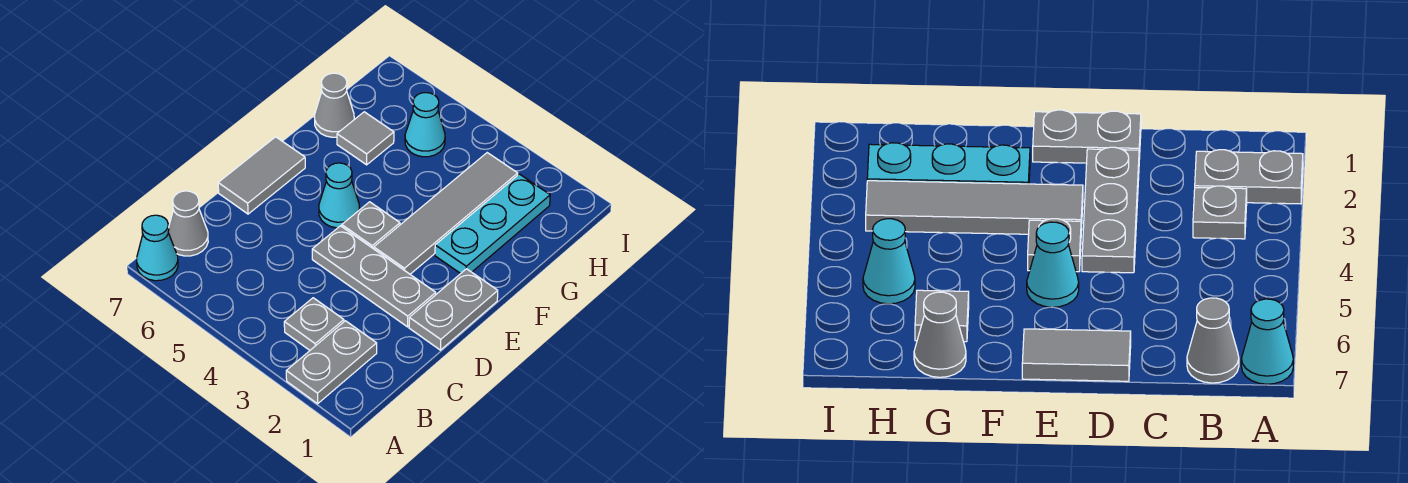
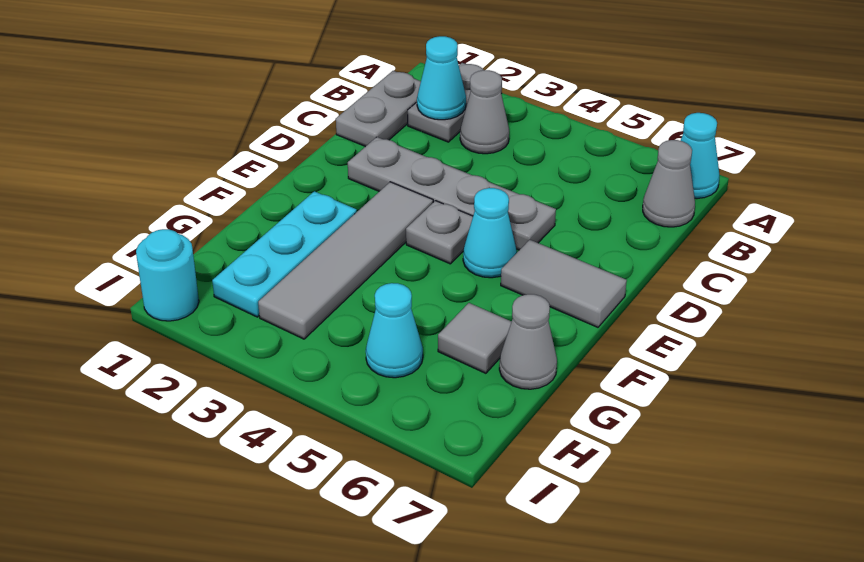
none -> cyan 1x1 cone [417,36,466,120]
grey 1x1 plate [284,298,344,350] -> grey 1x1 cone [460,70,509,154]
grey 1x2 plate [409,269,498,350] -> grey 1x2 plate moved to [336,71,421,147]
grey 1x3 plate [312,226,436,327] -> grey 1x4 plate [348,137,556,250]
grey 1x2 tile [218,137,305,214] -> grey 1x2 tile turned to [501,240,627,327]
none -> cyan 1x1 round brick [136,229,199,321]

